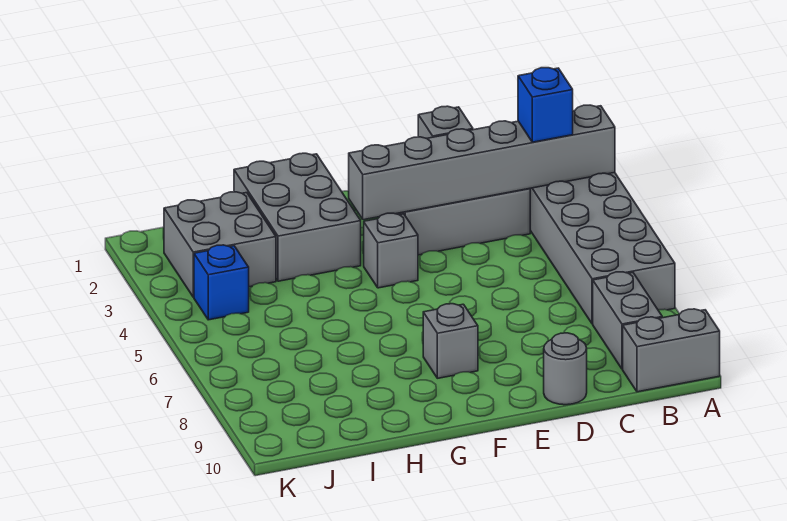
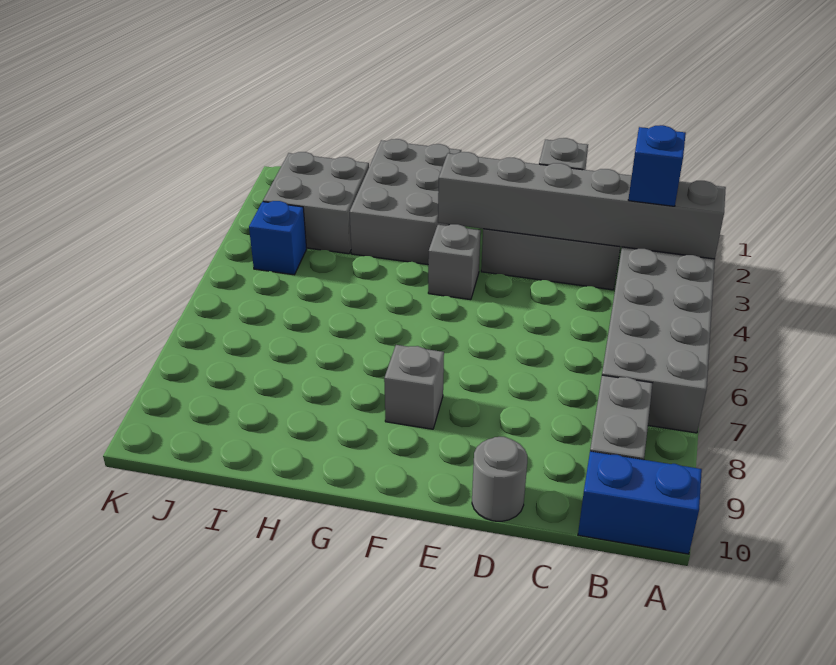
grey 1x2 brick [623,309,720,392] -> blue 1x2 brick [578,451,702,554]

